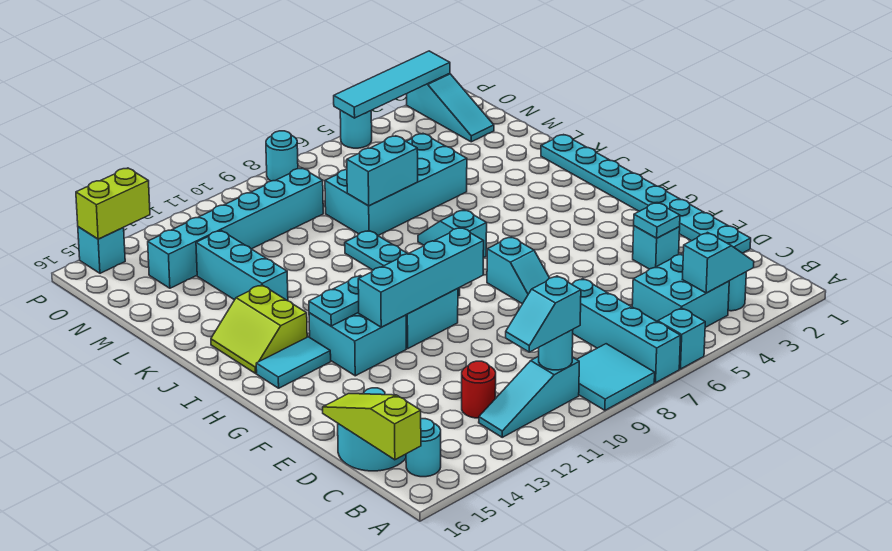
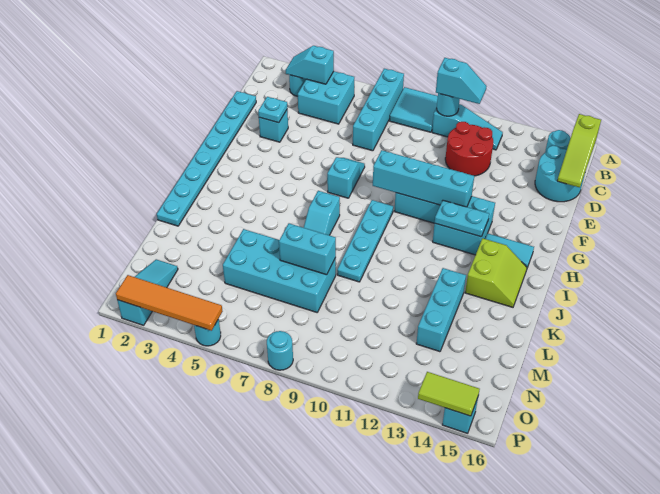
cyan 1x1 brick [658,308,705,369] -> none
red 1x1 round brick [462,361,496,418] -> red 2x2 round brick [445,122,493,176]
cyan 1x6 brick [148,168,323,288] -> none
cyan 1x4 tile [334,51,450,118] -> orange 1x4 tile [116,275,223,331]
lime 1x2 brick [76,168,150,239] -> lime 1x2 tile [418,372,480,416]

